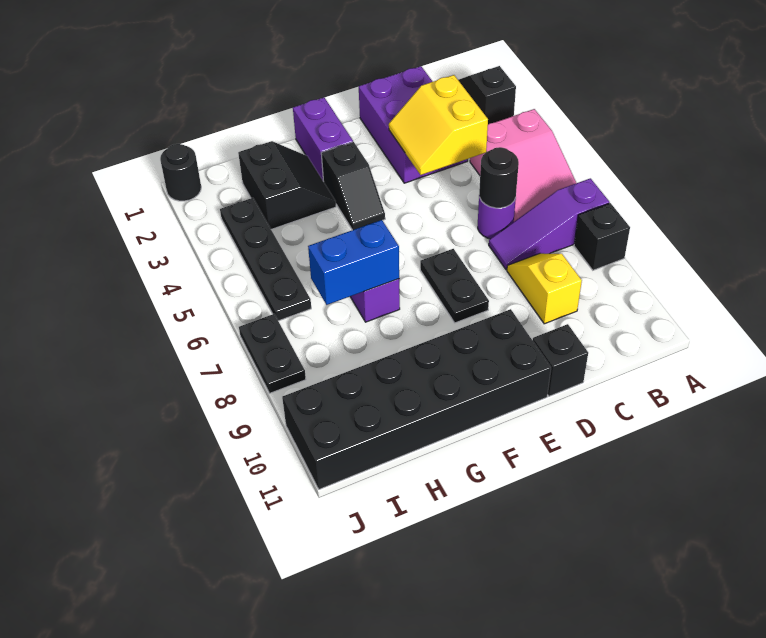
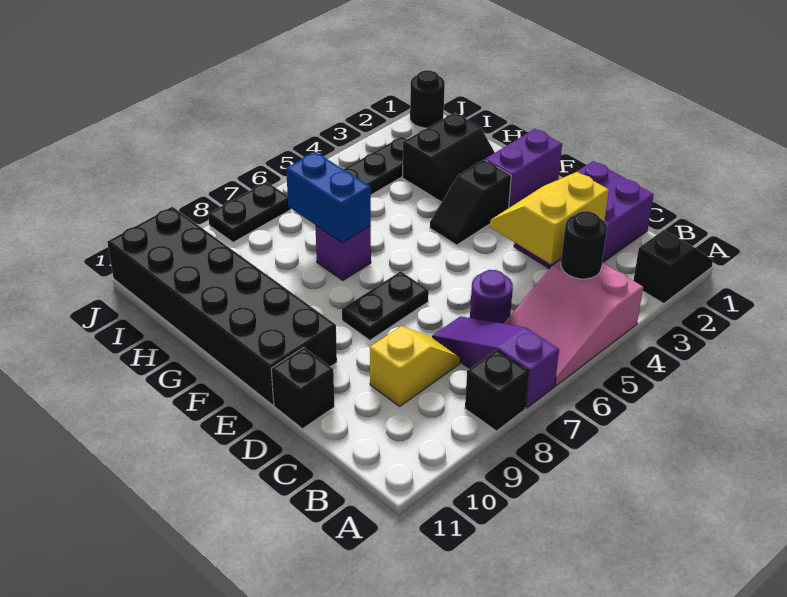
black 1x1 round brick [479,147,519,208] -> black 1x1 round brick moved to [561,211,607,279]

